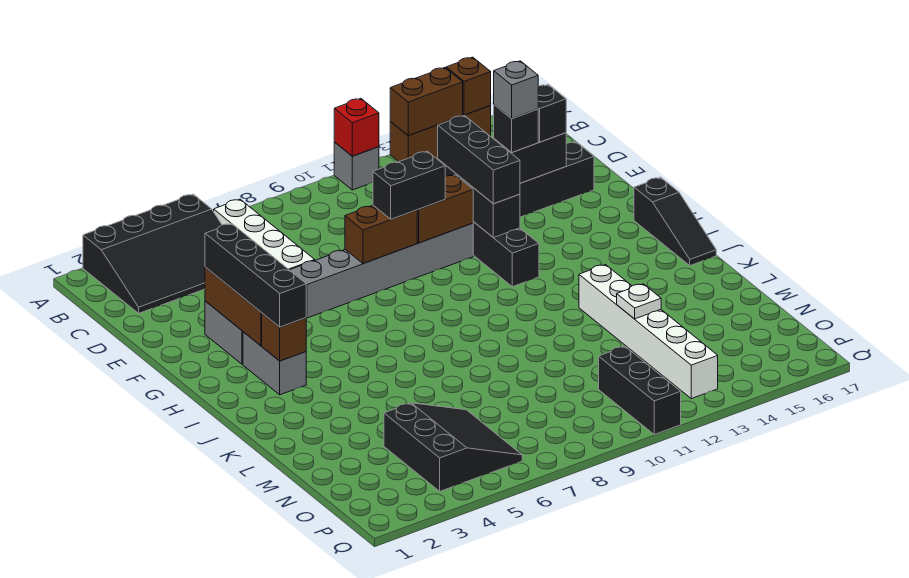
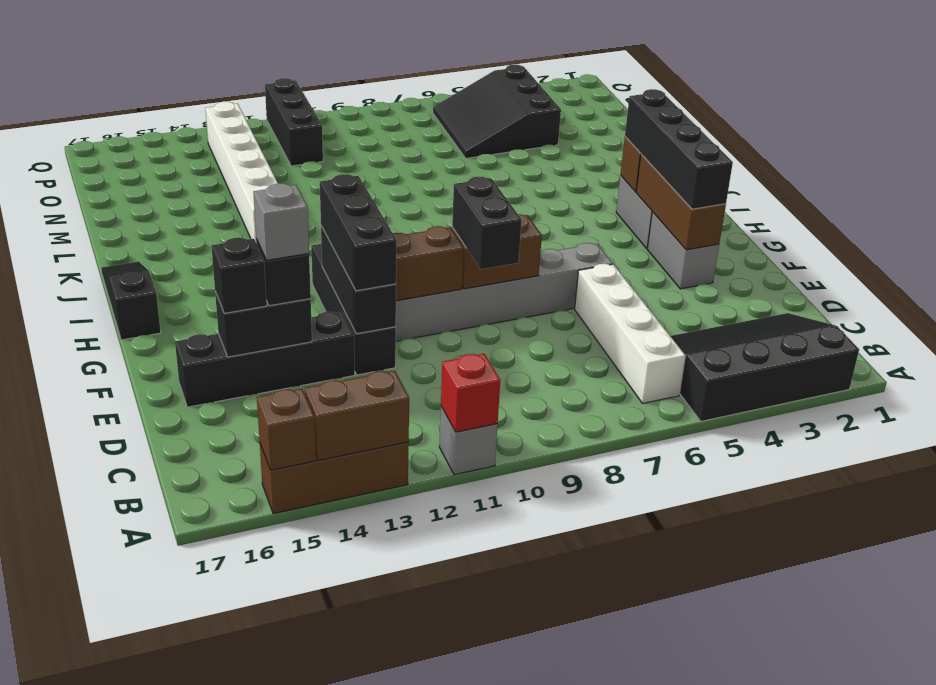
black 1x2 brick [373,151,445,219] -> black 1x2 brick turned to [452,177,522,269]
white 1x1 plate [617,284,661,319] -> none

